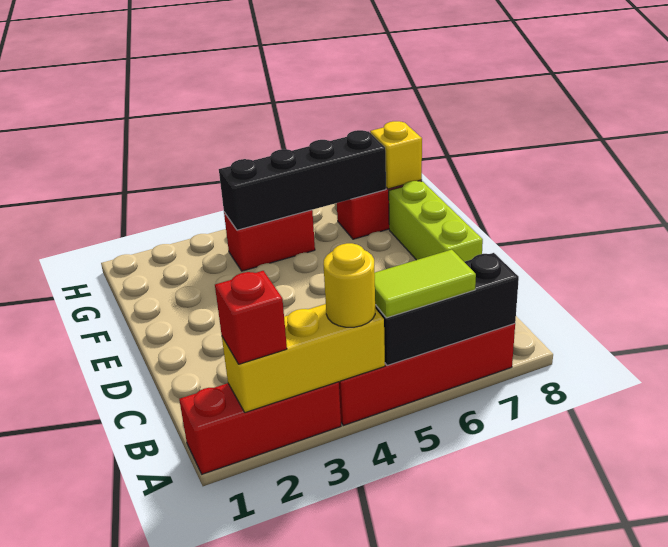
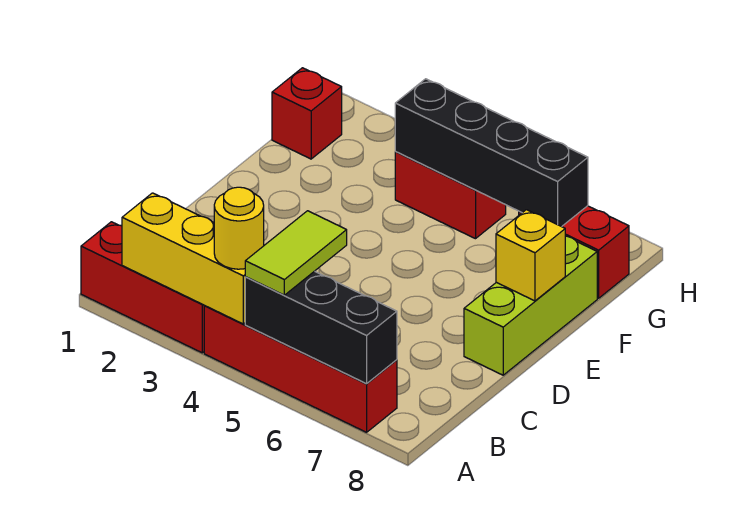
red 1x1 brick [215,271,287,364] -> red 1x1 brick moved to [272,68,342,159]
lime 1x2 tile [375,250,476,318] -> lime 1x2 tile turned to [245,211,347,295]
yellow 1x1 brick [370,121,422,189] -> yellow 1x1 brick moved to [496,210,565,301]

